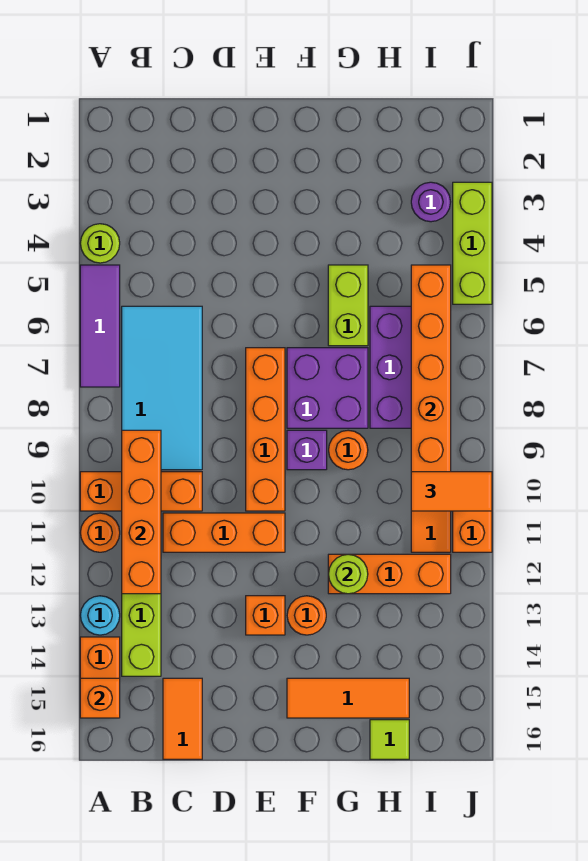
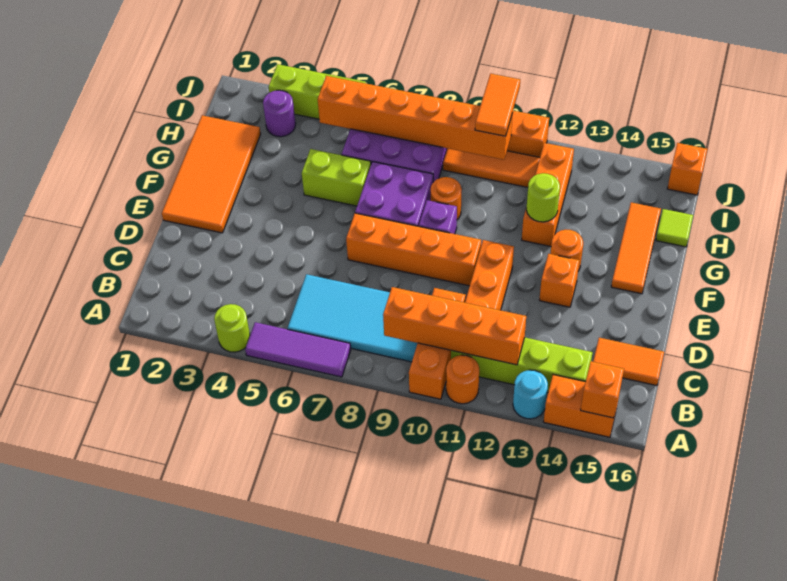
none -> orange 2x4 tile [162,115,261,233]
none -> orange 1x1 brick [667,143,707,195]

